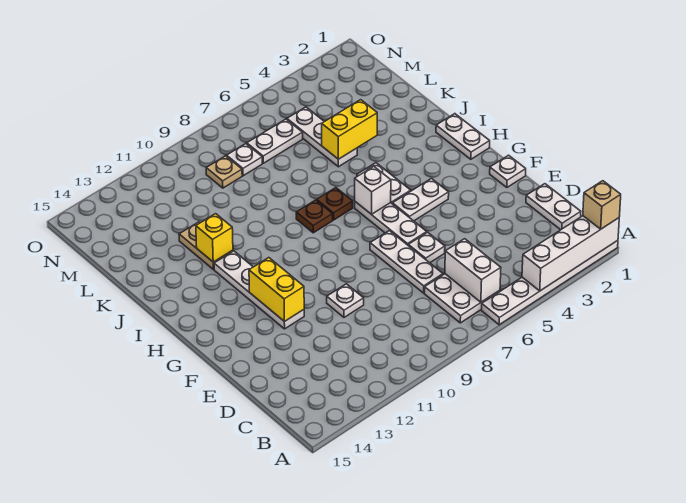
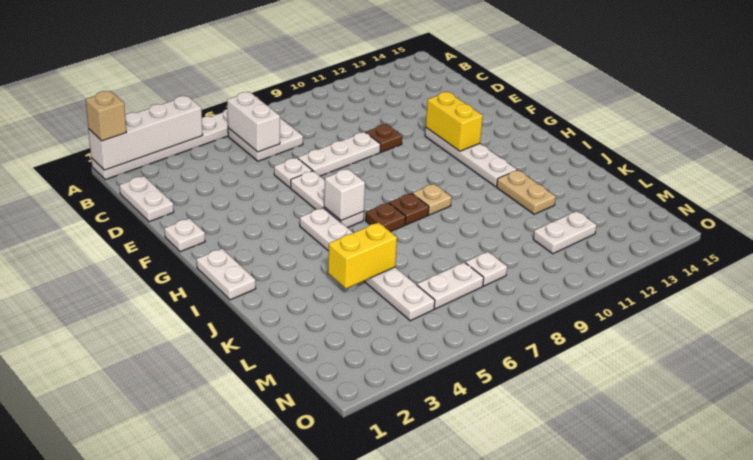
white 1x3 plate [370,231,443,293] -> white 1x3 plate turned to [298,132,381,176]
white 1x1 plate [327,284,364,317] -> brown 1x1 plate [366,124,402,152]
white 1x2 plate [393,179,449,221] -> white 1x2 plate moved to [533,211,597,254]
yellow 1x1 brick [196,214,233,262] -> none
tan 1x1 plate [206,156,242,188] -> tan 1x1 plate moved to [412,184,452,215]

